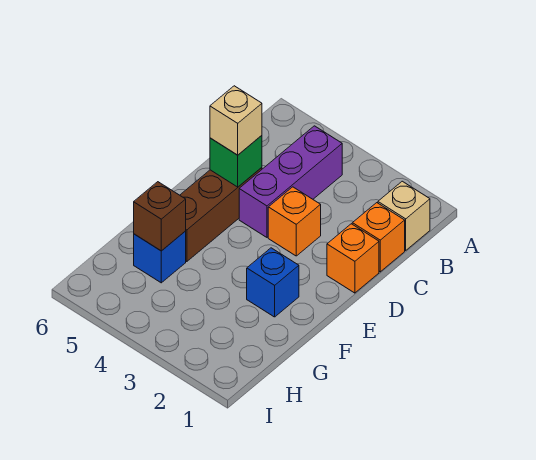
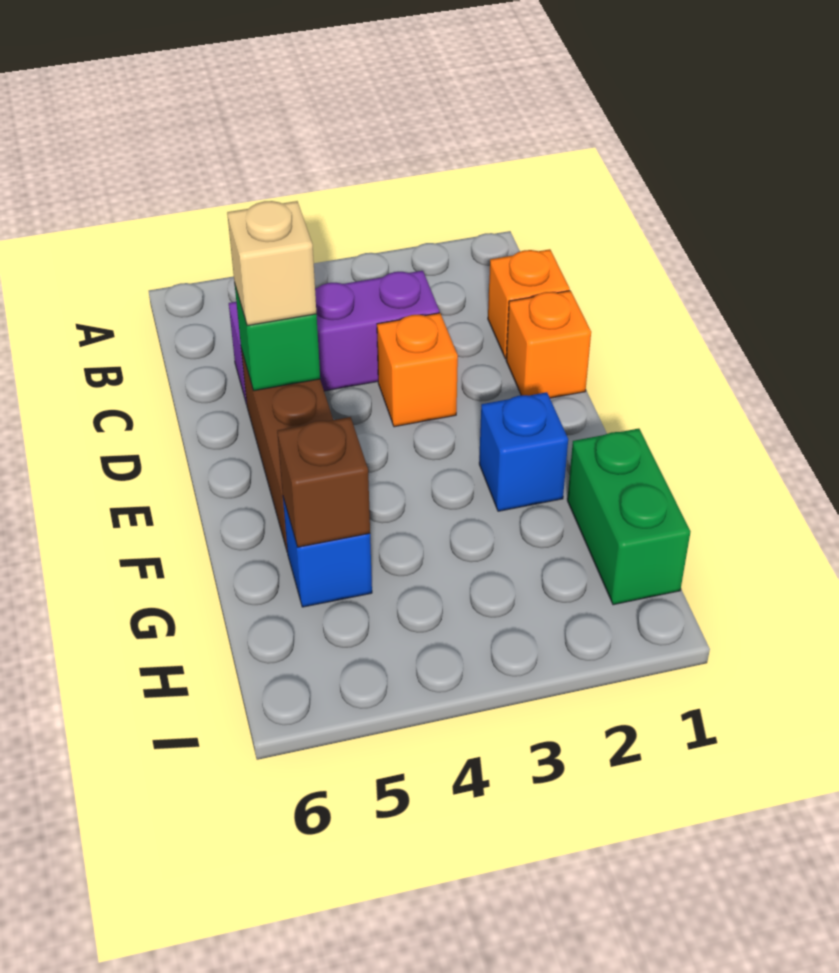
tan 1x1 brick [378,181,430,250] -> none
purple 1x3 brick [239,126,342,237] -> purple 1x3 brick turned to [229,271,439,404]
none -> green 1x2 brick [567,429,690,605]

